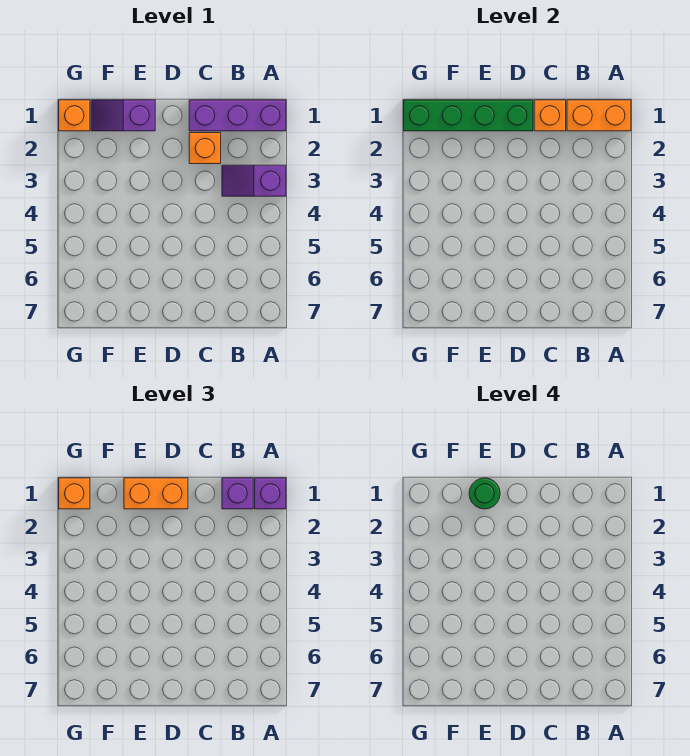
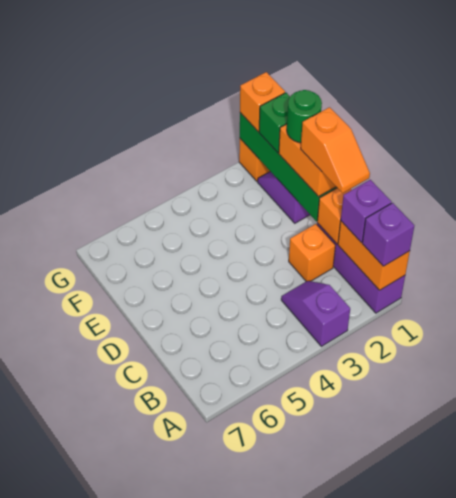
none -> orange 1x2 slope [301,107,370,193]
none -> green 1x1 brick [259,93,290,153]

